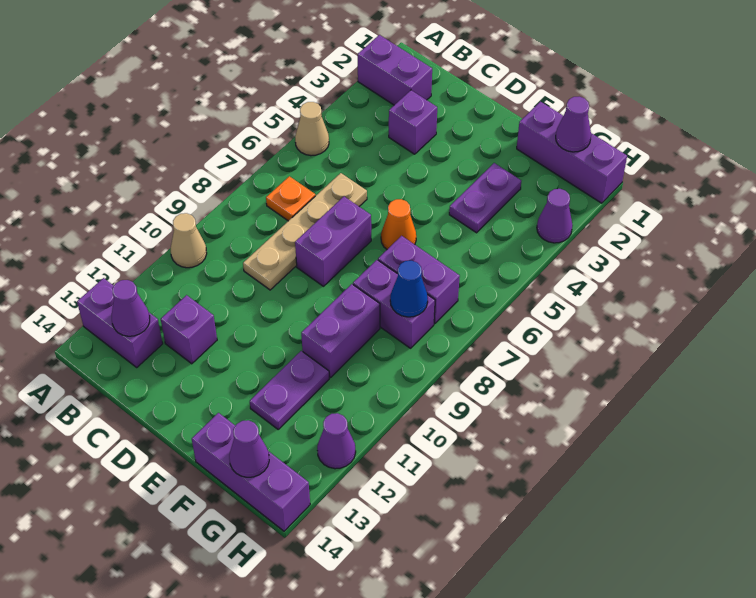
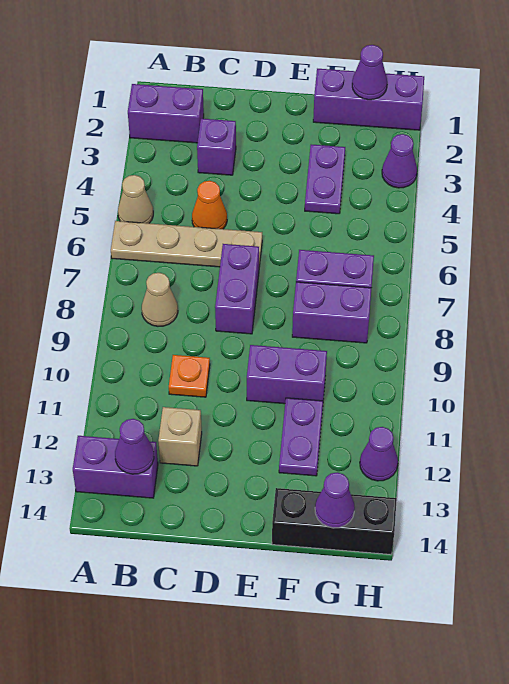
tan 1x1 cone [171,213,207,268] -> tan 1x1 cone moved to [142,273,178,326]
orange 1x1 plate [266,176,315,221] -> orange 1x1 plate moved to [169,355,210,397]
tan 1x4 plate [243,173,367,290] -> tan 1x4 plate turned to [111,221,262,267]
purple 1x1 brick [161,295,217,364] -> tan 1x1 brick [158,407,202,466]
orange 1x1 cone [381,199,416,249] -> orange 1x1 cone moved to [192,181,227,229]
purple 1x2 brick [301,284,380,377] -> purple 1x2 brick turned to [247,345,327,404]
purple 1x3 brick [192,413,310,531] -> black 1x3 brick [272,488,397,555]
blue 1x1 cone [390,261,428,317] -> none

